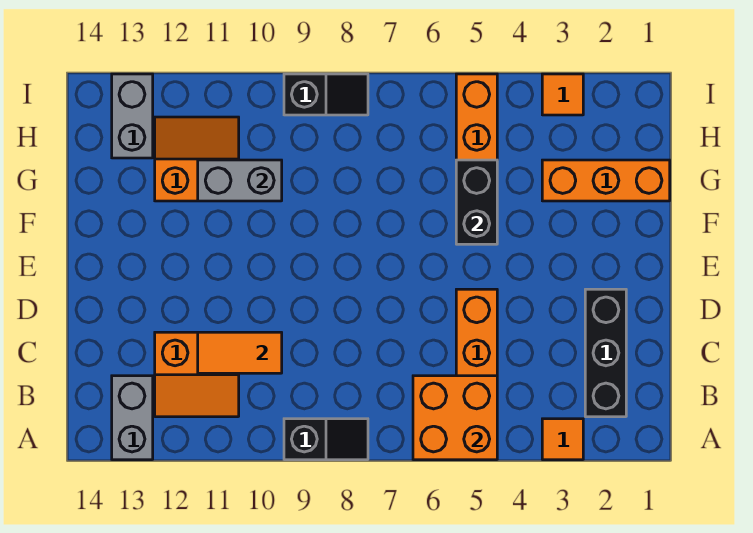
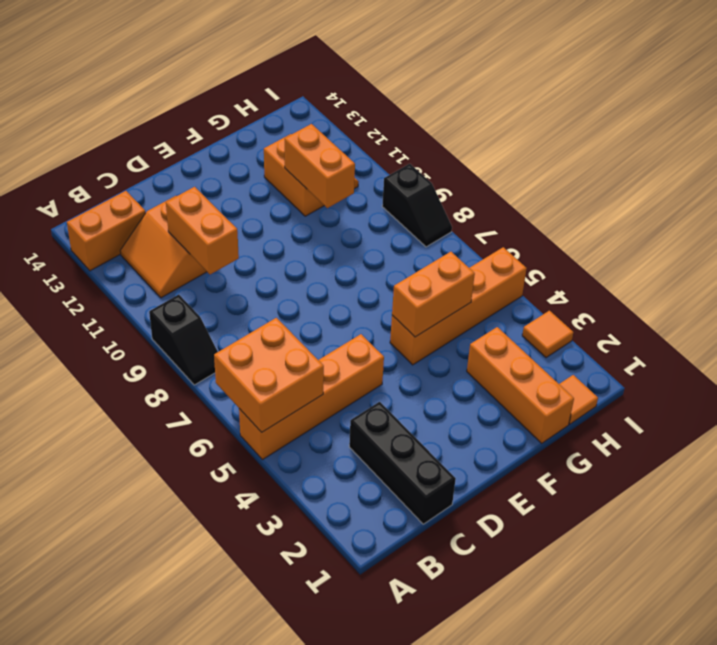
orange 1x1 tile [542,419,583,460] -> orange 1x1 tile moved to [559,375,598,424]
grey 1x2 brick [112,376,153,460] -> orange 1x2 brick [67,191,146,271]
black 1x3 brick [585,289,626,417] -> black 1x3 brick turned to [349,402,456,524]
orange 1x2 tile [198,332,282,373] -> orange 1x2 brick [166,187,239,274]
black 1x2 brick [456,160,497,244] -> orange 1x2 brick [392,252,475,337]
grey 1x2 brick [198,160,282,201] -> orange 1x2 brick [285,124,355,208]
grey 1x2 brick [112,74,153,158] -> none

